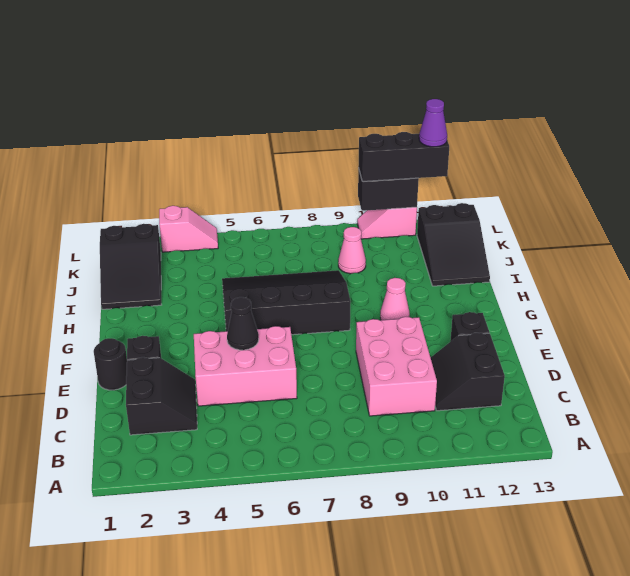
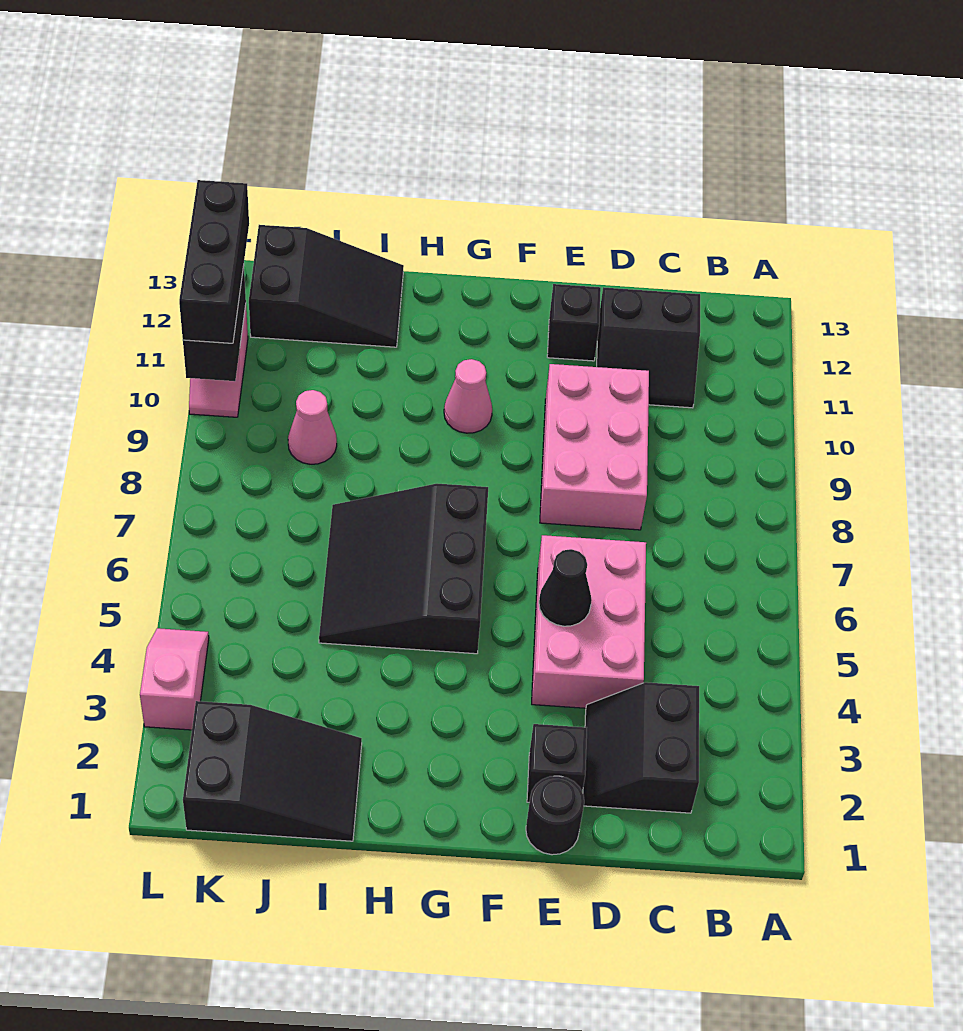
black 2x2 slope [126,357,197,435] -> black 2x2 slope turned to [583,682,699,813]
pink 2x3 brick [356,317,437,416] -> pink 2x3 brick turned to [540,364,649,530]
black 3x4 slope [222,270,351,335] -> black 3x3 slope [319,484,488,654]
purple 1x1 cone [419,99,447,147] -> none

